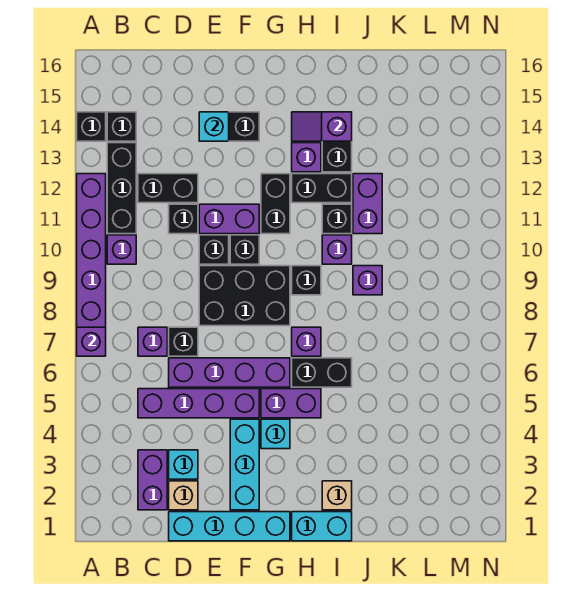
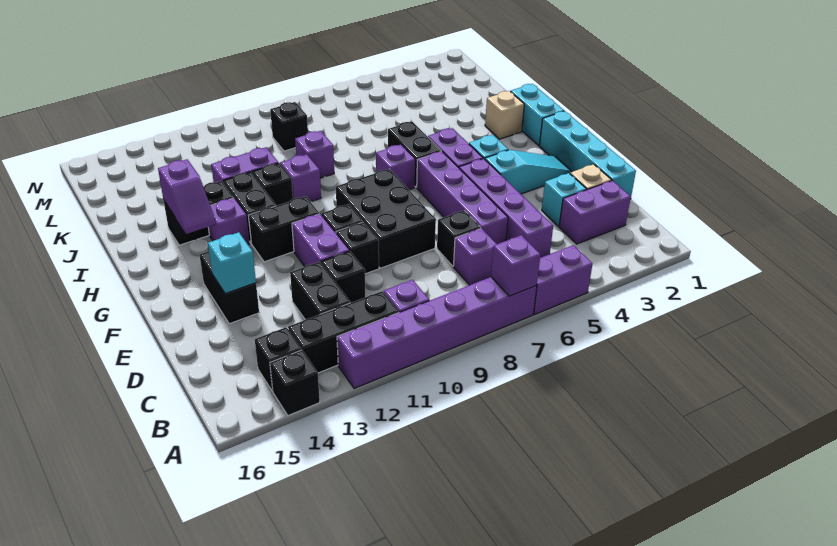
none -> purple 1x2 brick [533,245,592,314]
cyan 1x3 brick [230,419,259,510] -> cyan 1x3 slope [485,150,572,194]
black 1x1 brick [292,266,321,295] -> black 1x1 brick moved to [270,102,308,151]

